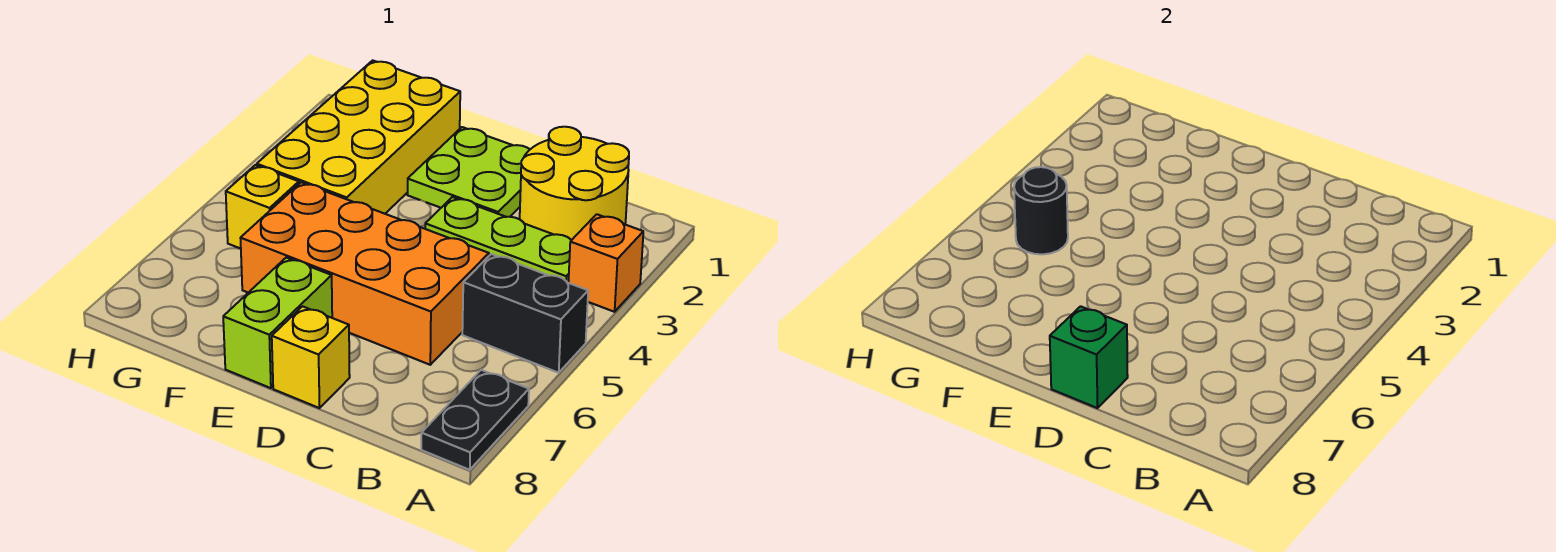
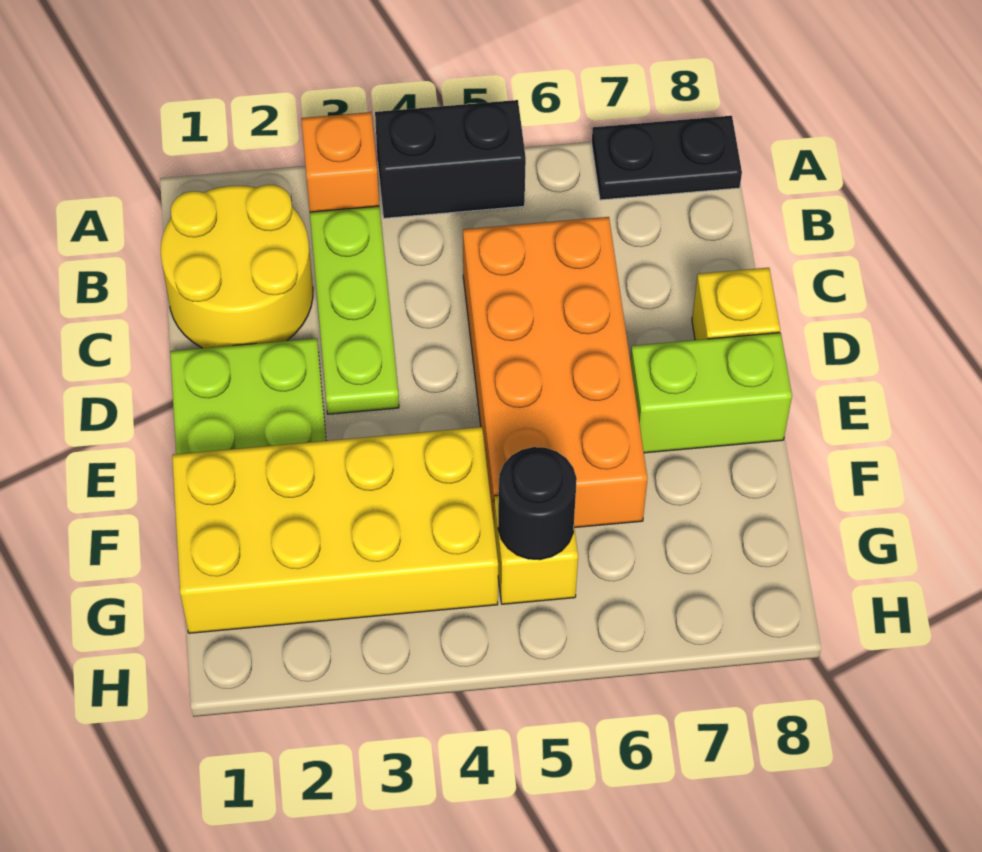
black 1x2 brick [462,254,588,373] -> black 1x2 brick turned to [375,100,526,218]
green 1x1 brick [1050,306,1128,408] -> none

